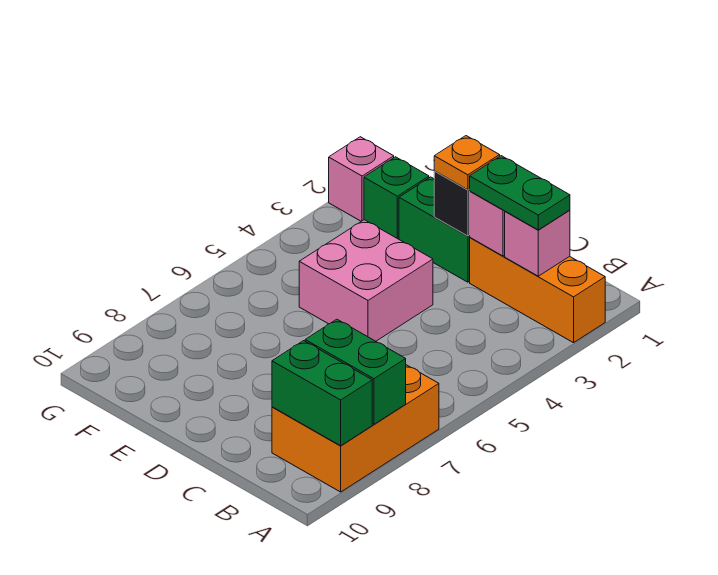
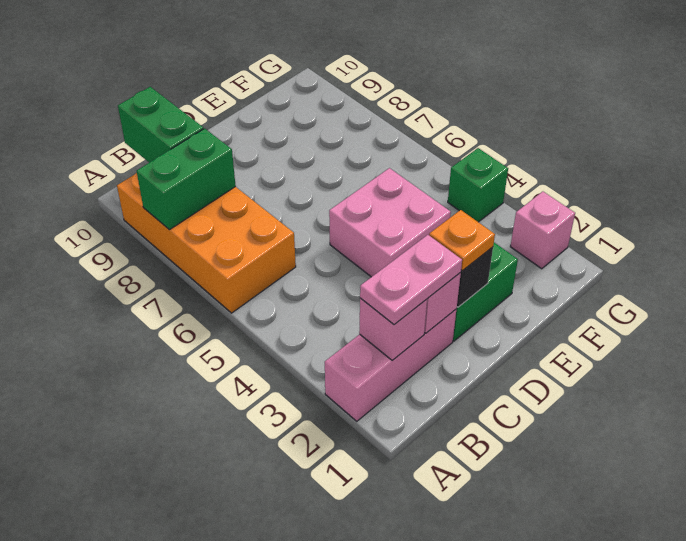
orange 1x3 brick [470,238,605,343] -> pink 1x3 brick [325,310,456,421]
orange 2x3 brick [272,365,439,492] -> orange 2x4 brick [117,173,296,313]
green 1x2 brick [272,341,372,446] -> green 1x2 brick turned to [118,87,203,162]
green 1x2 plate [470,156,570,230] -> pink 1x2 plate [360,235,462,324]
green 1x1 brick [364,157,429,239] -> green 1x1 brick moved to [448,148,508,222]

